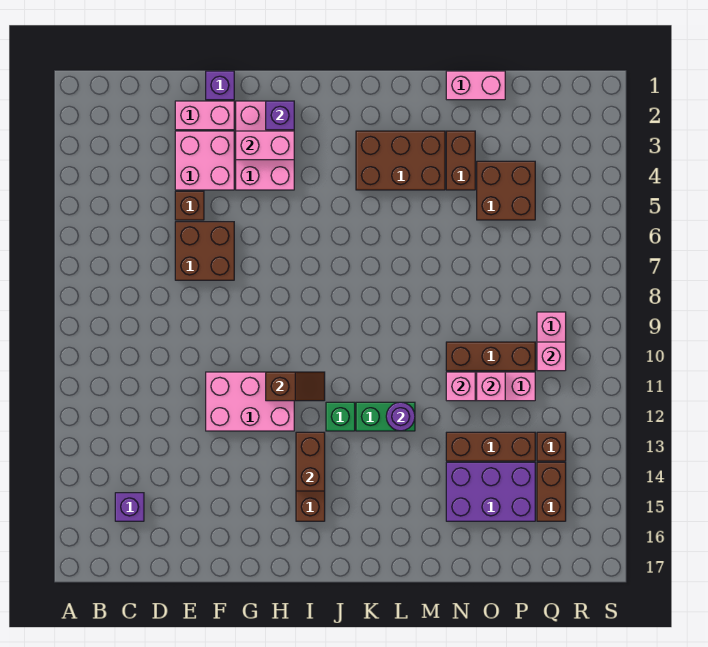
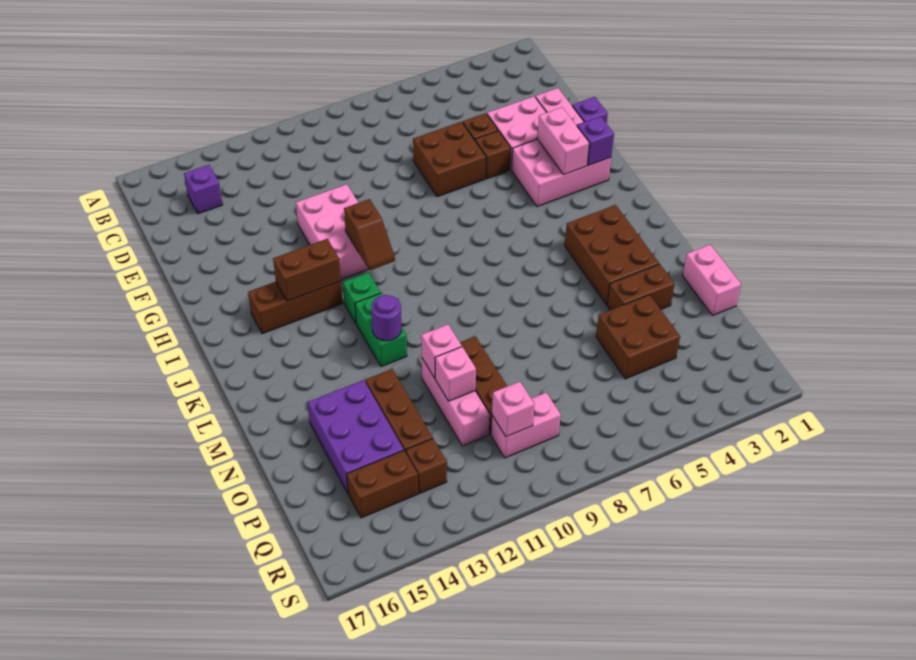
none -> brown 1x1 brick [475,131,511,179]

